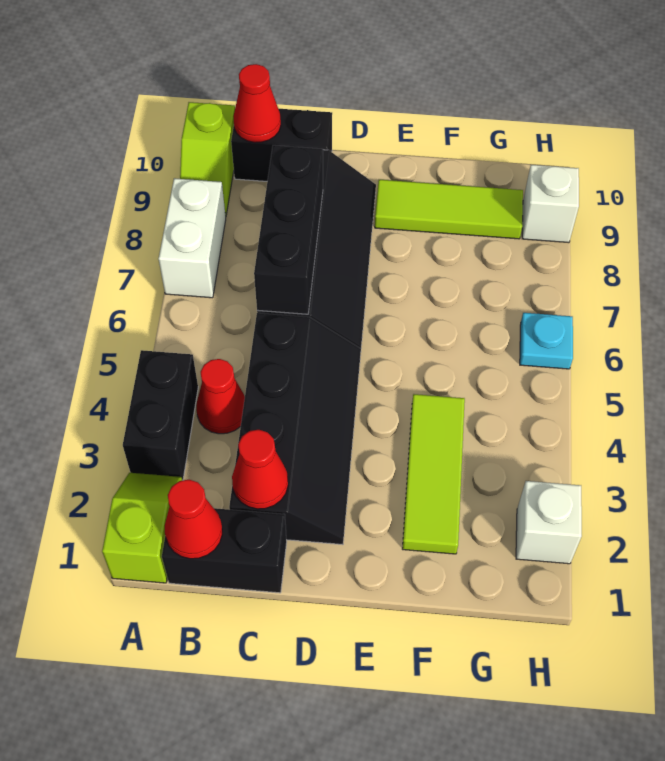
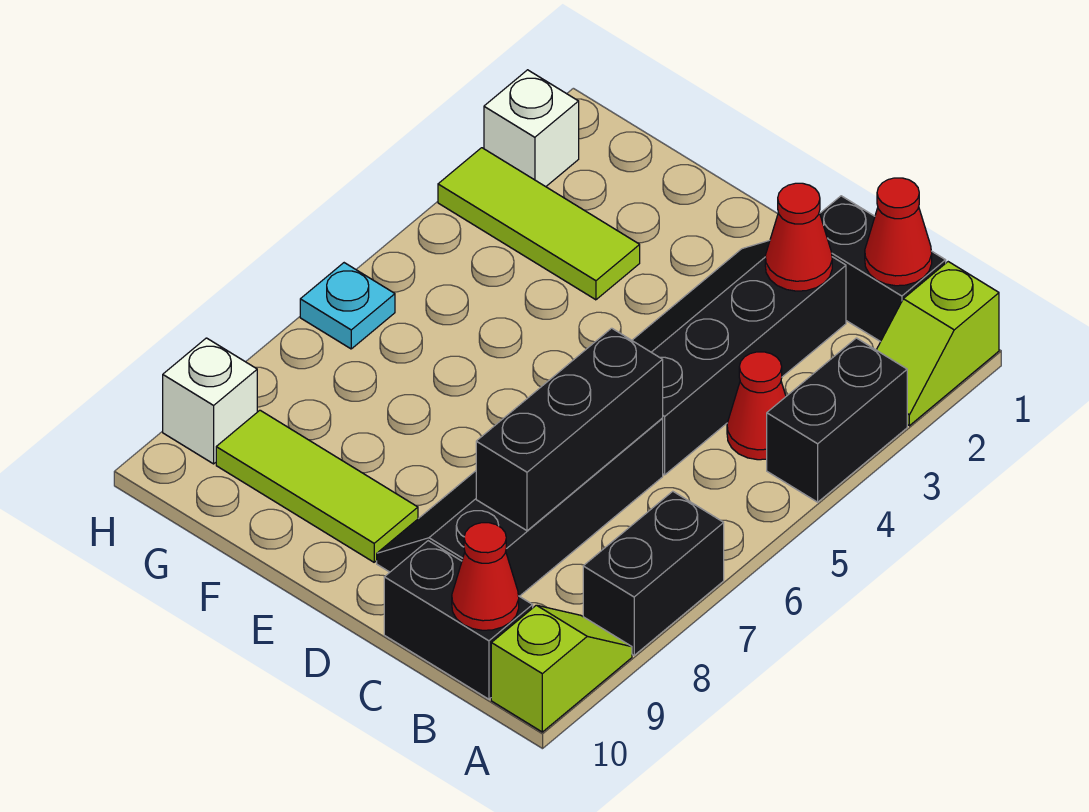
white 1x2 brick [159,178,226,298] -> black 1x2 brick [583,491,724,655]
lime 1x3 tile [402,394,465,554] -> lime 1x3 tile turned to [438,148,640,300]

